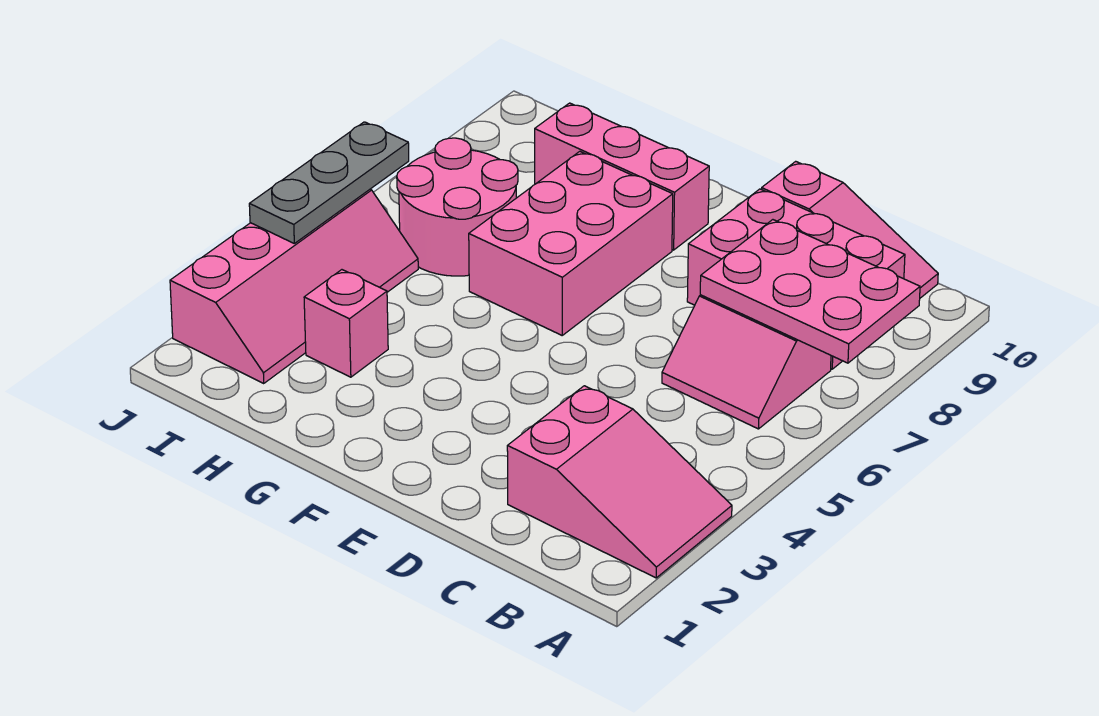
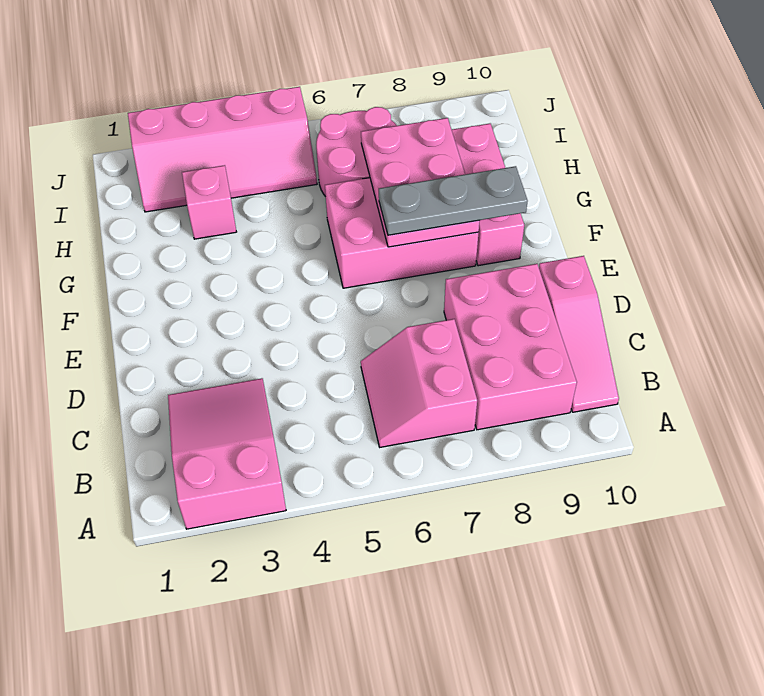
pink 2x3 slope [507,386,732,578] -> pink 2x3 slope turned to [168,378,286,529]
pink 2x3 plate [700,220,920,363] -> pink 2x3 plate moved to [361,118,479,247]
grey 1x3 plate [249,122,409,243] -> grey 1x3 plate moved to [379,166,528,235]

